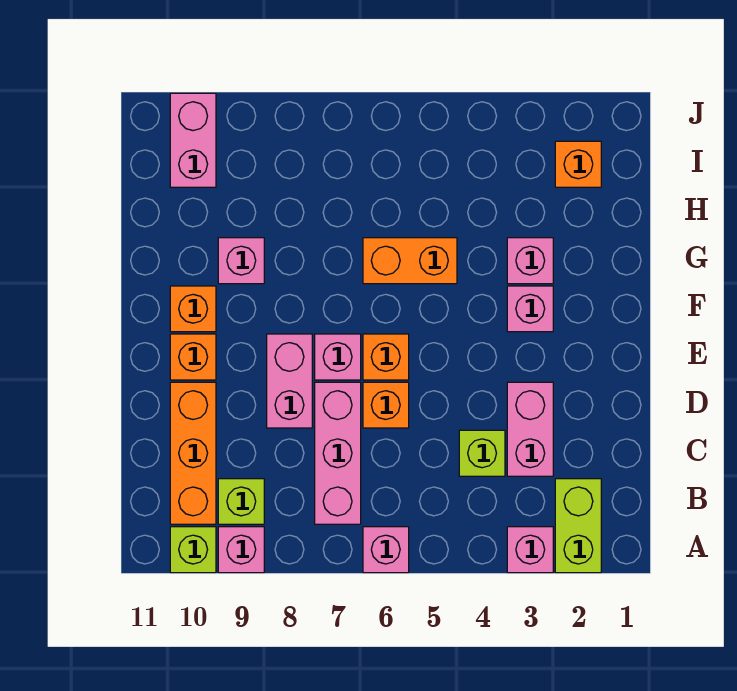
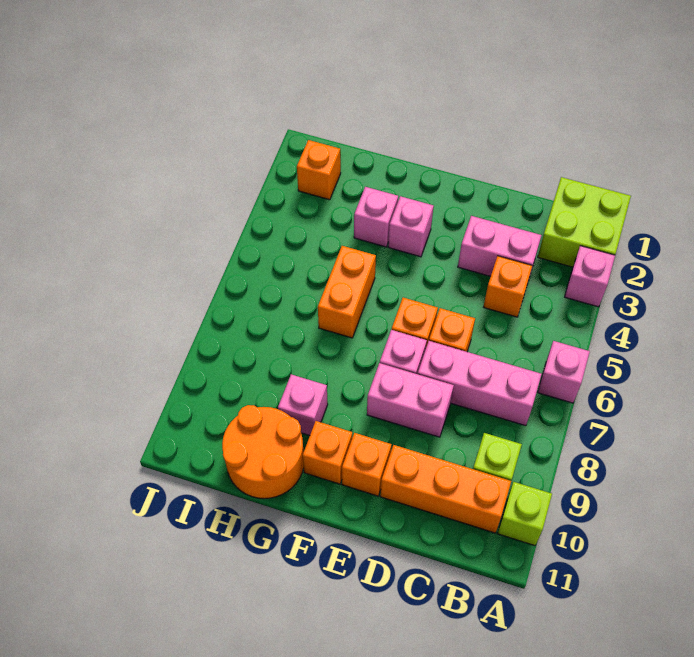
lime 1x2 brick [555,479,601,573] -> lime 2x2 brick [538,177,631,267]
pink 1x1 brick [218,527,264,573] -> none
lime 1x1 brick [459,430,505,476] -> orange 1x1 brick [483,256,532,317]
none -> orange 2x2 round brick [222,405,304,499]
pink 1x2 brick [170,93,216,187] -> none

